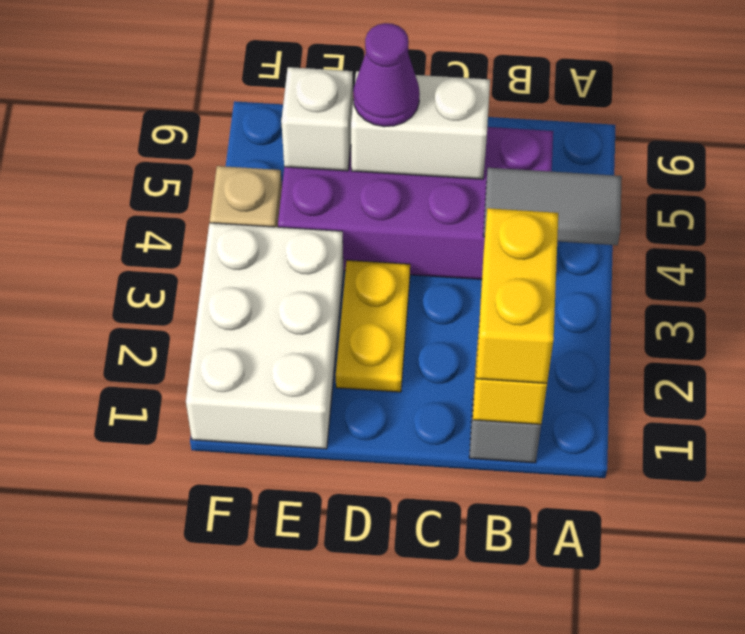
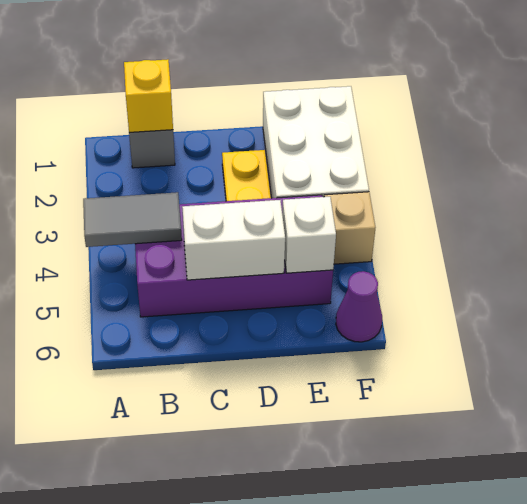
yellow 1x2 brick [476,208,558,383] -> none
purple 1x1 cone [353,23,420,127] -> purple 1x1 cone moved to [336,271,382,342]

